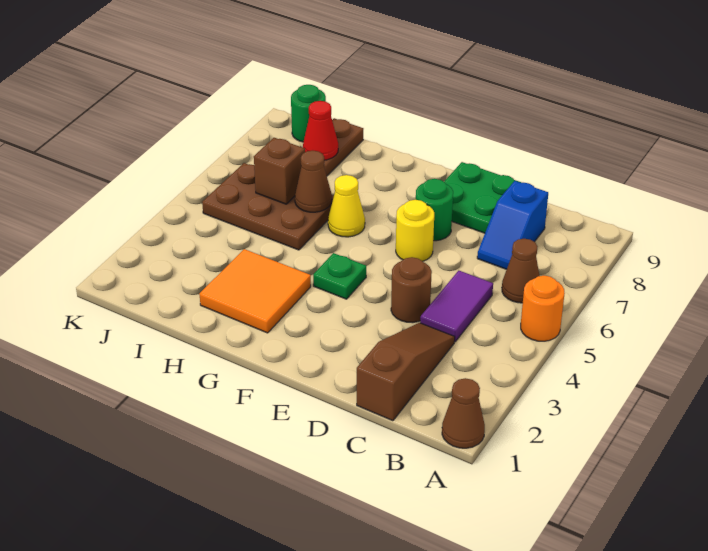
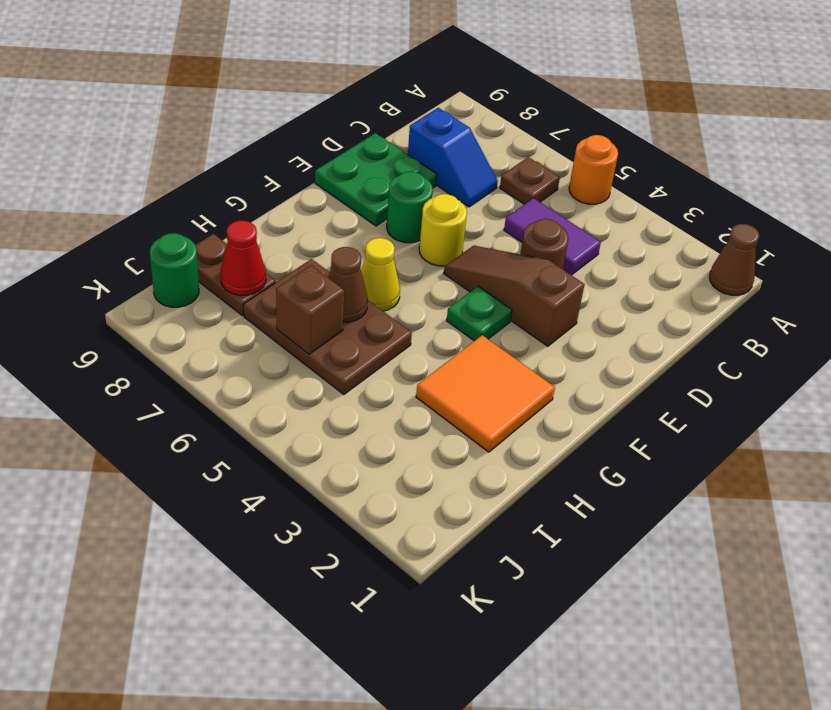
brown 1x1 cone [502,239,539,303] -> brown 1x1 plate [500,157,560,204]
brown 1x3 slope [357,323,455,421] -> brown 1x3 slope moved to [444,246,585,346]
brown 2x3 plate [202,163,334,250] -> brown 2x3 plate turned to [243,259,412,394]

